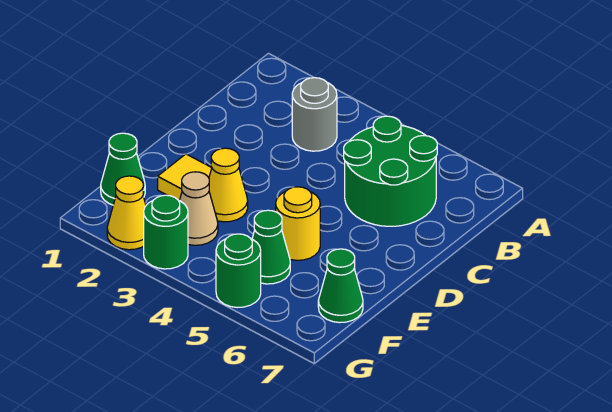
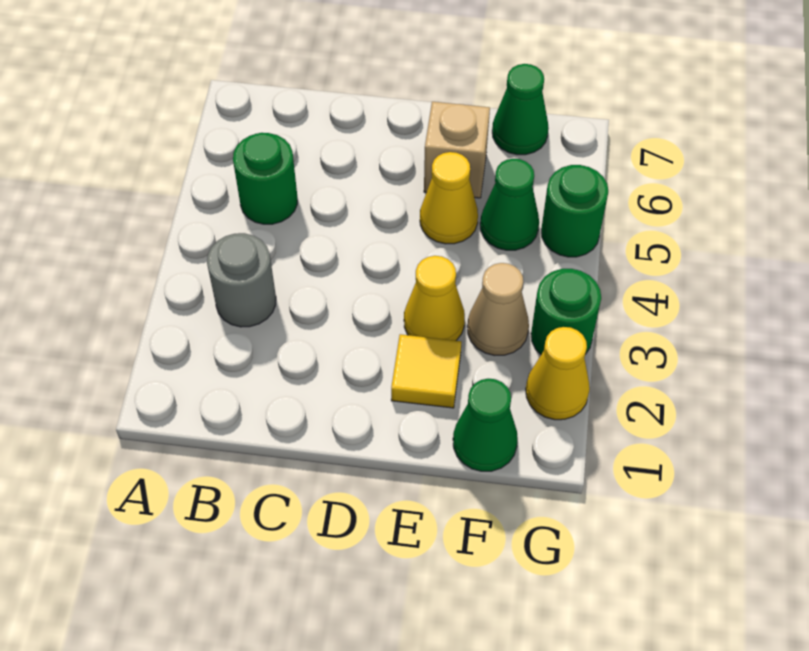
green 2x2 round brick [344,116,437,226] -> green 1x1 round brick [233,133,297,224]
yellow 1x1 round brick [276,187,320,260] -> yellow 1x1 cone [420,152,478,244]
none -> tan 1x1 brick [424,102,490,198]

